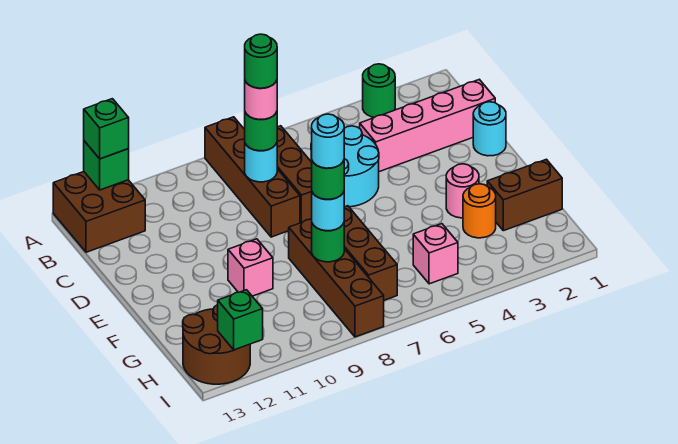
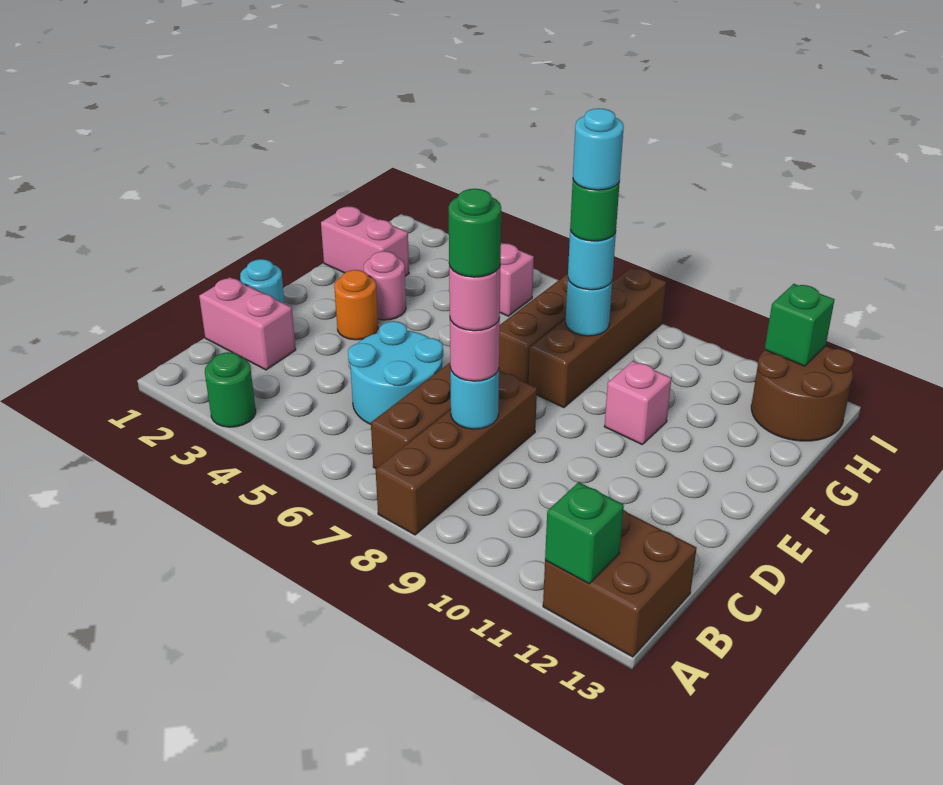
green 1x1 brick [84,99,129,159] -> none
pink 1x4 brick [360,79,495,172] -> pink 1x2 brick [199,277,296,370]
green 1x1 round brick [245,112,277,151] -> pink 1x1 round brick [450,318,500,381]
brown 1x2 brick [487,159,562,231] -> pink 1x2 brick [321,207,409,276]
orange 1x1 round brick [463,184,496,238] -> orange 1x1 round brick moved to [334,270,378,340]
green 1x1 round brick [312,223,344,262] -> cyan 1x1 round brick [565,279,612,336]

